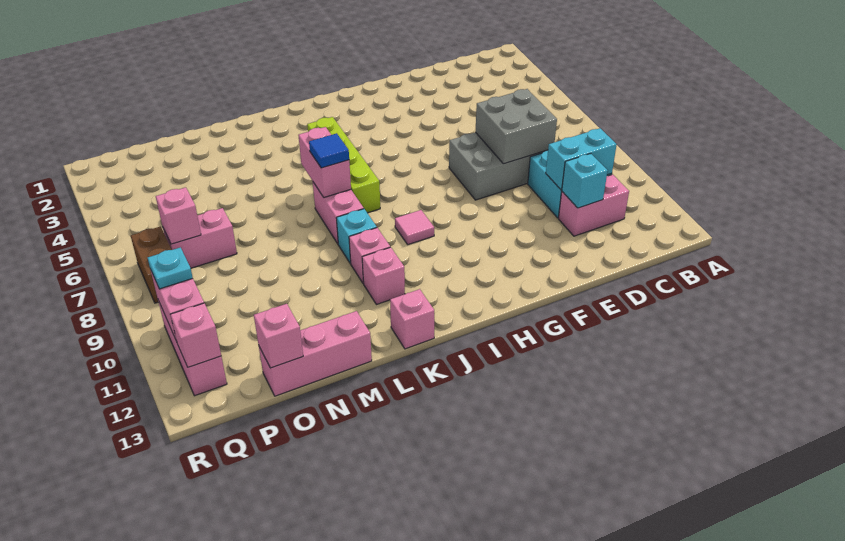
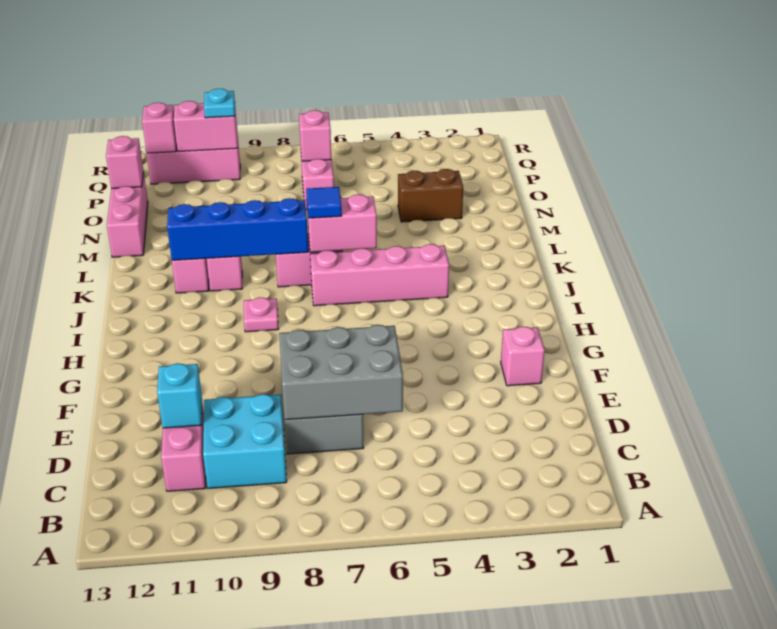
cyan 1x2 brick [546,128,617,190] -> none
grey 2x2 brick [476,89,557,164] -> grey 2x3 brick [279,325,403,420]
pink 1x1 tile [395,210,434,245] -> pink 1x1 plate [244,297,279,332]
lime 1x4 brick [307,117,380,213] -> pink 1x4 brick [310,244,449,306]
none -> blue 1x4 brick [167,198,308,260]
cyan 1x1 brick [336,209,377,263] -> none
pink 1x1 brick [390,289,434,349] -> pink 1x1 brick moved to [501,326,545,386]
brown 1x2 brick [131,227,172,303] -> brown 1x2 brick moved to [398,169,463,222]

